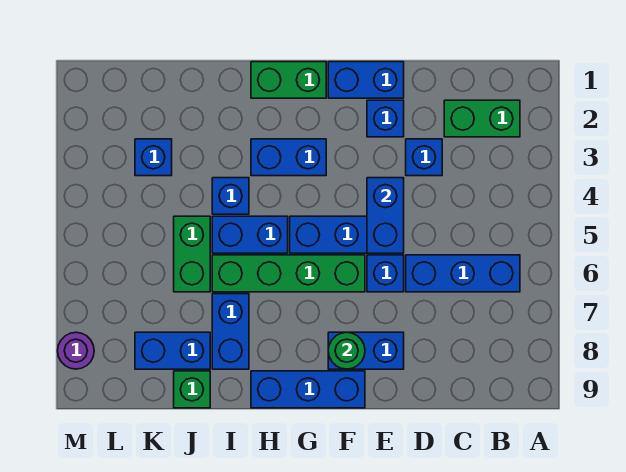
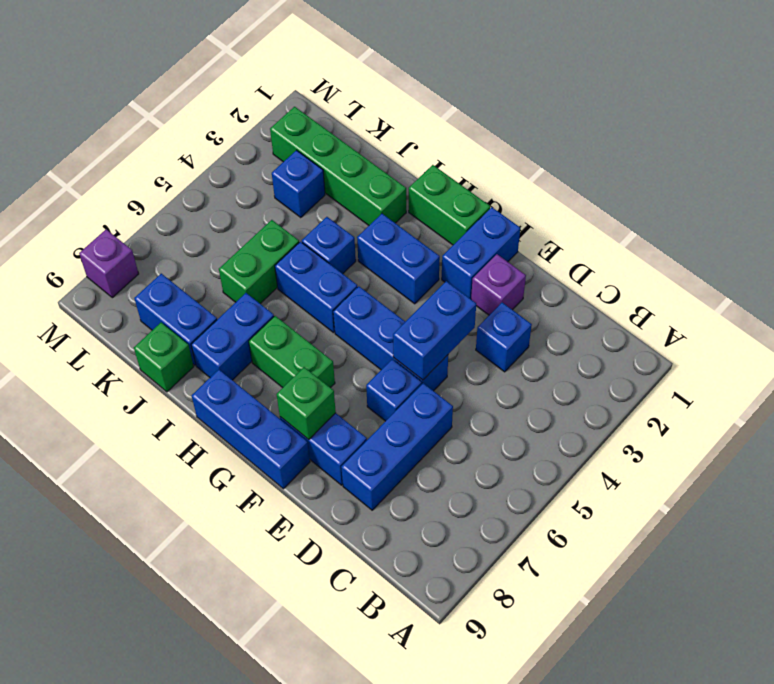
green 1x2 brick [444,100,520,137] -> green 1x2 brick moved to [249,316,335,388]
blue 1x3 brick [406,255,520,292] -> blue 1x3 brick turned to [341,383,453,510]
blue 1x2 brick [328,62,404,98] -> blue 1x2 brick turned to [442,207,520,299]
blue 1x1 brick [367,100,404,137] -> purple 1x1 brick [471,254,526,315]
green 1x4 brick [212,255,365,292] -> green 1x4 brick moved to [270,107,406,225]
green 1x1 round brick [328,332,365,369] -> green 1x1 brick [276,367,336,440]
purple 1x1 round brick [58,332,94,369] -> purple 1x1 brick [79,229,139,298]

